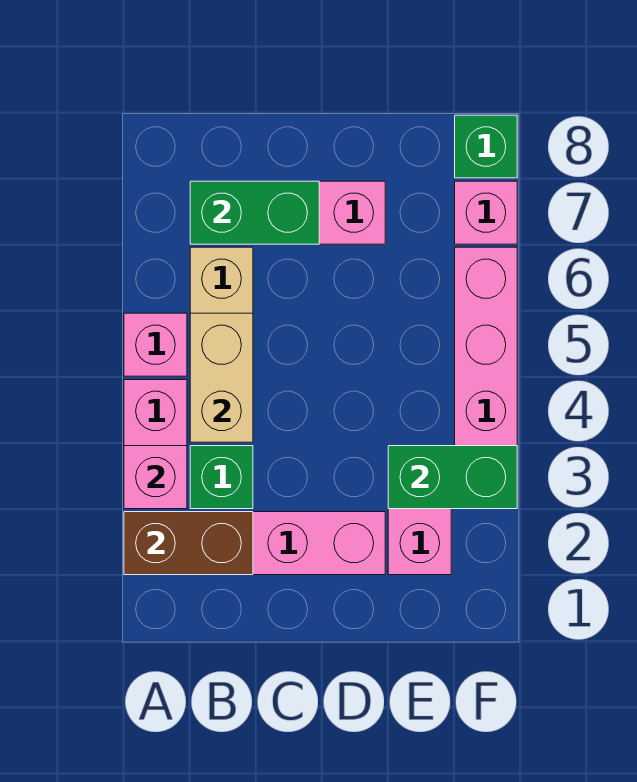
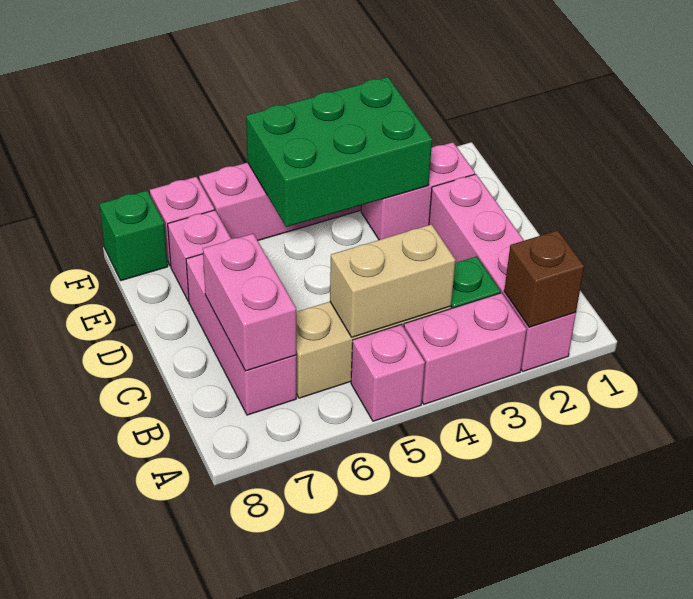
brown 1x2 brick [124,512,253,575] -> brown 1x1 brick [504,230,584,327]
pink 1x1 brick [124,446,187,509] -> pink 1x1 brick moved to [168,210,231,301]
green 1x2 brick [190,181,319,244] -> pink 1x2 brick [203,234,296,371]
green 1x2 brick [388,446,517,509] -> green 2x3 brick [246,77,432,227]

